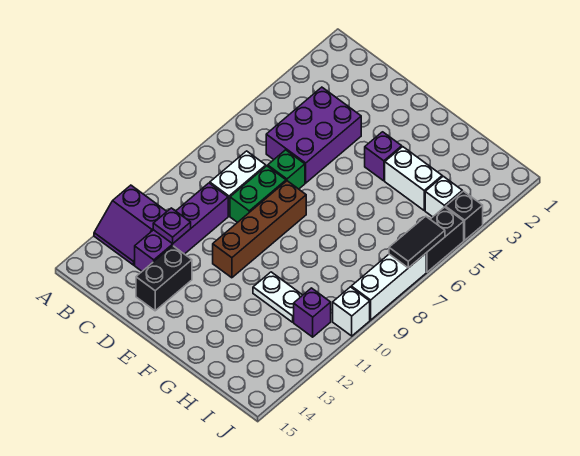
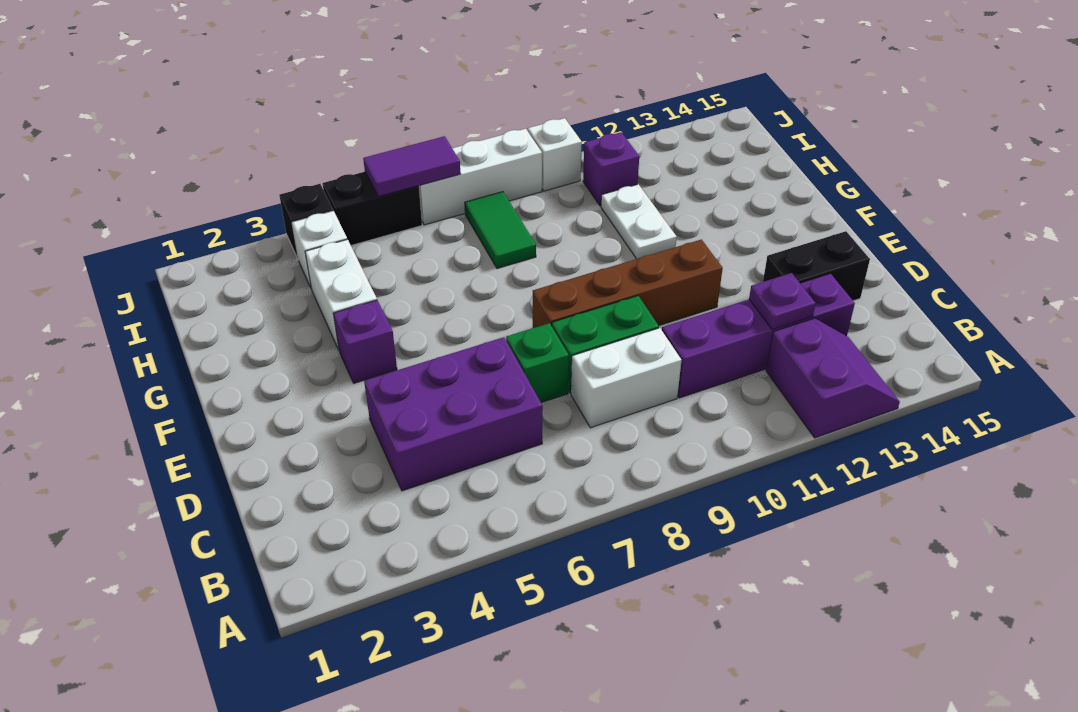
none -> green 1x2 tile [465,192,536,268]
black 1x2 tile [389,216,445,268] -> purple 1x2 tile [363,136,460,197]

